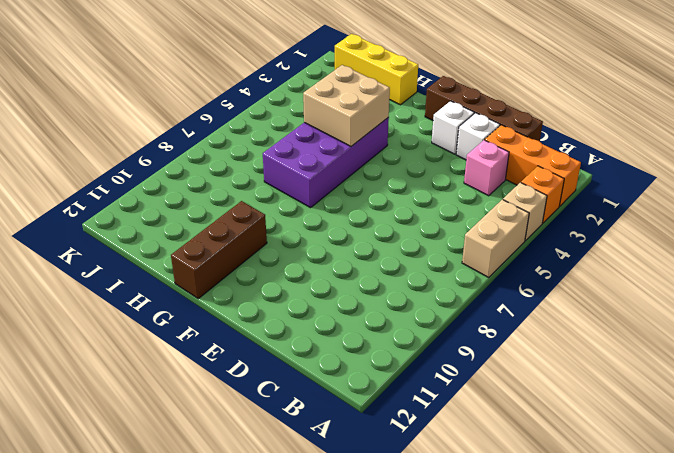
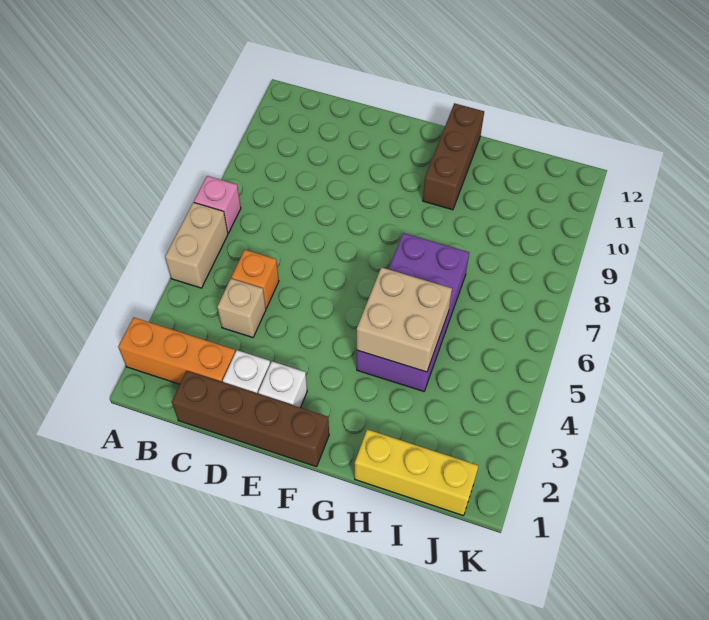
orange 1x1 brick [521,166,564,223] -> orange 1x1 brick moved to [231,250,279,308]
tan 1x1 brick [503,182,547,241] -> tan 1x1 brick moved to [217,279,266,338]
pink 1x1 brick [464,140,509,196] -> pink 1x1 brick moved to [194,176,241,233]

